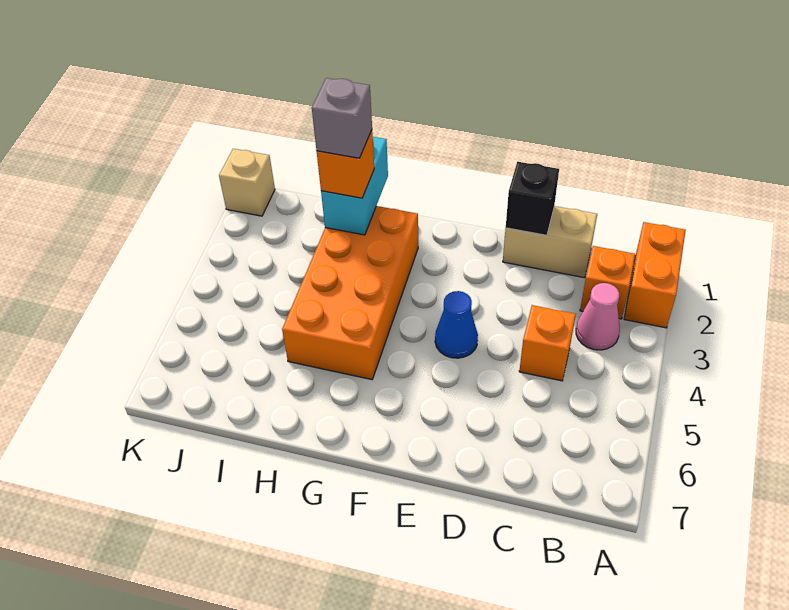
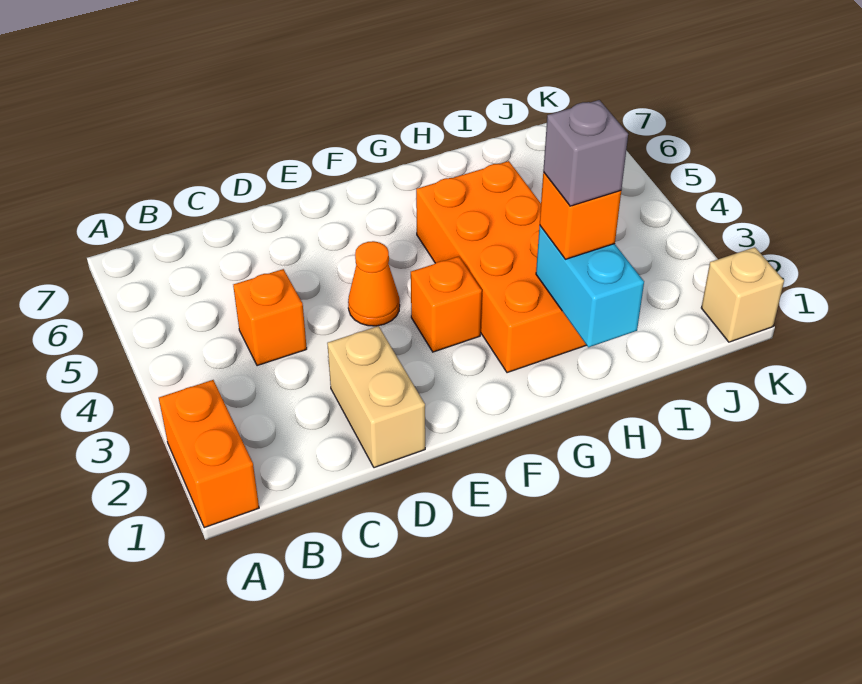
orange 1x1 brick [580,246,635,319] -> orange 1x1 brick moved to [411,256,482,352]
pink 1x1 cone [576,283,620,350] -> none
tan 1x2 brick [503,206,597,278] -> tan 1x2 brick turned to [327,326,425,468]
black 1x1 brick [506,162,559,235] -> none
blue 1x1 cone [435,291,478,358] -> orange 1x1 cone [348,241,400,326]

